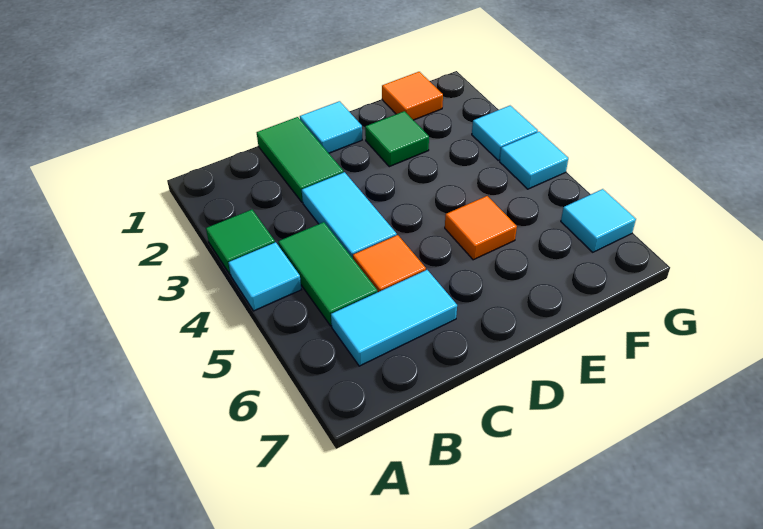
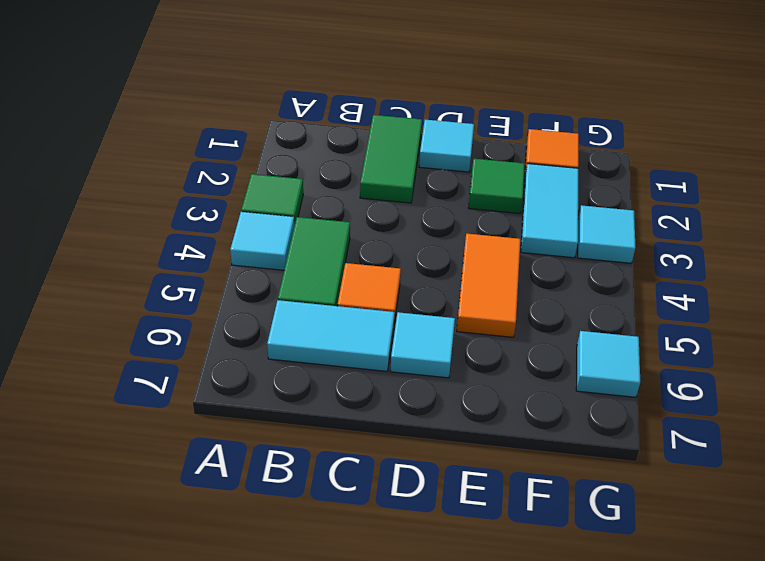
cyan 1x2 tile [302,172,397,258] -> cyan 1x2 tile moved to [521,164,578,258]
orange 1x1 tile [445,196,517,260] -> orange 1x2 tile [457,233,520,337]
cyan 1x1 tile [500,132,568,189] -> cyan 1x1 tile moved to [390,312,455,378]

